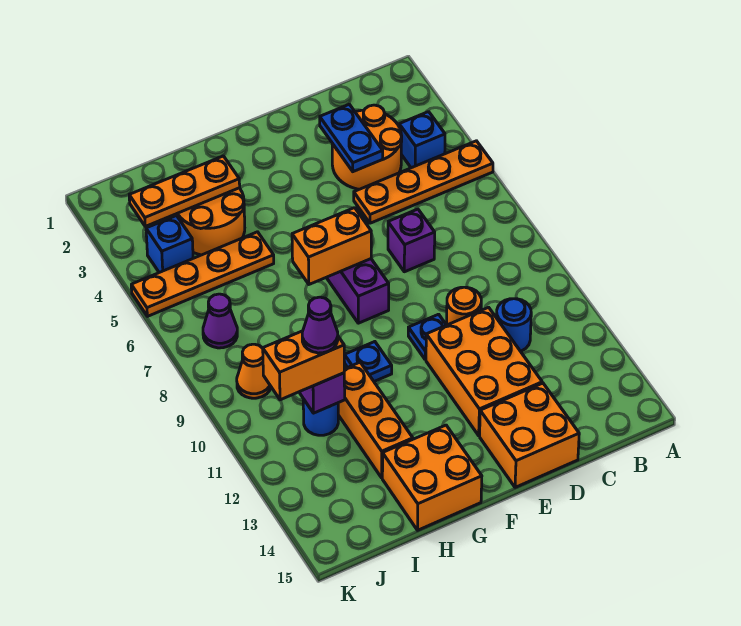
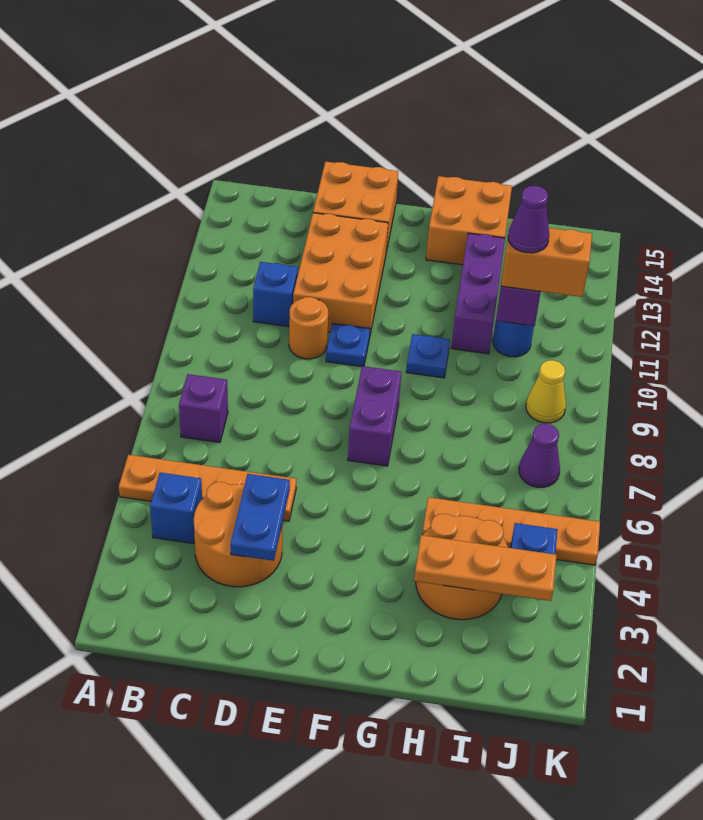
blue 1x1 round brick [496,299,531,351] -> blue 1x1 brick [253,262,298,327]
purple 1x1 brick [388,209,435,272] -> purple 1x1 brick moved to [179,374,228,443]
orange 1x2 brick [292,208,371,284] -> none
orange 1x3 brick [338,362,413,478] -> purple 1x3 brick [451,233,505,354]
orange 1x1 cone [237,344,271,398] -> yellow 1x1 cone [526,360,566,423]

